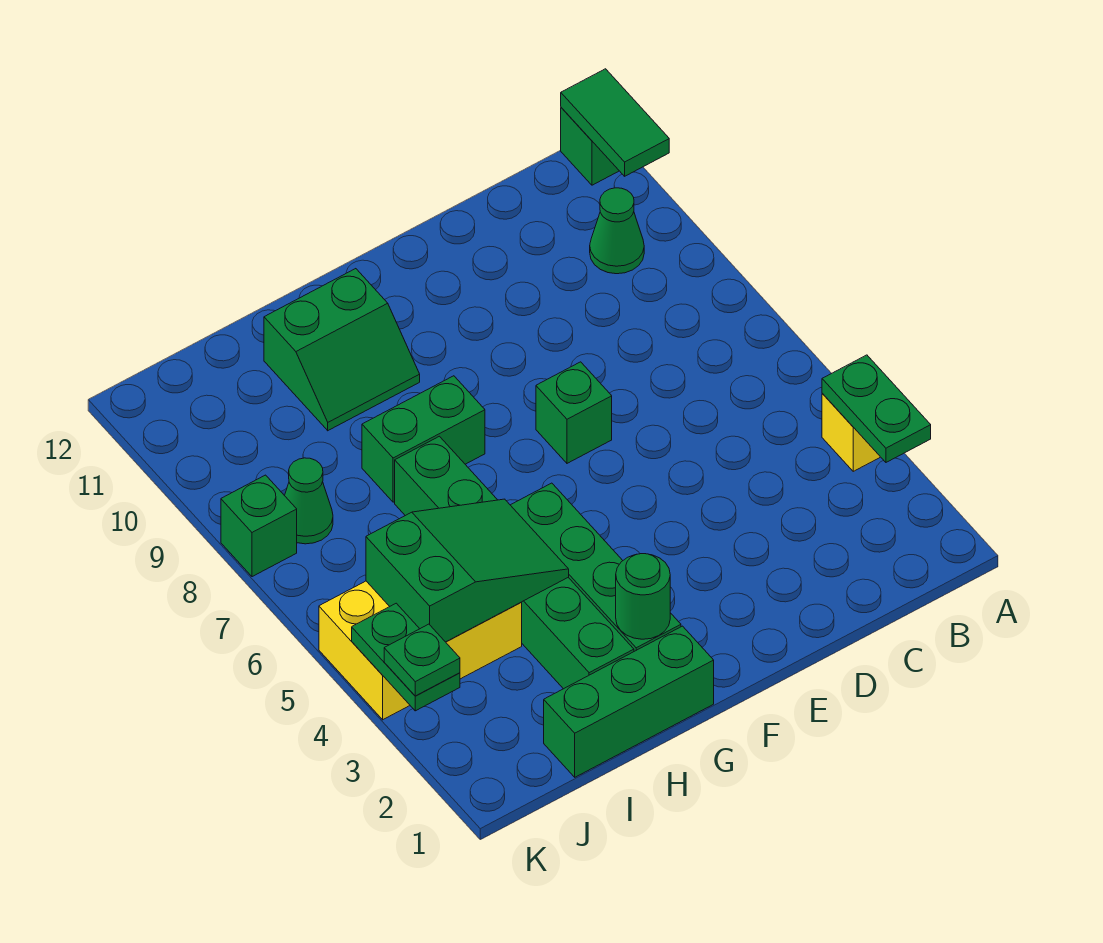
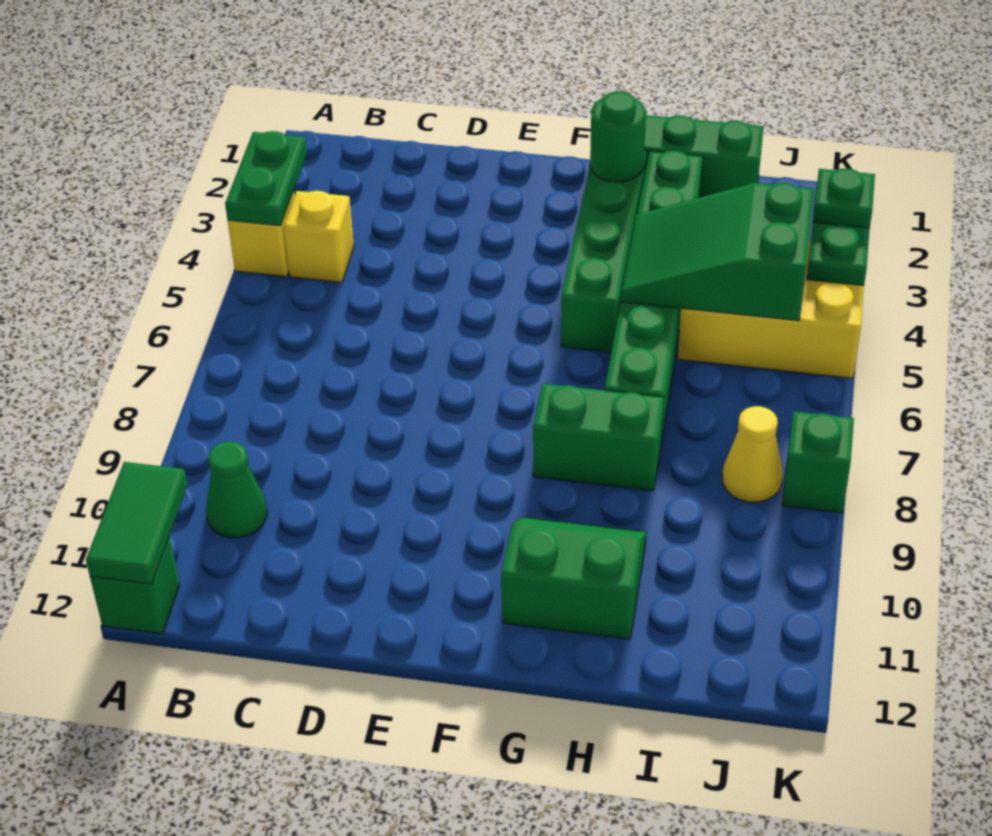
none -> yellow 1x1 brick [284,191,354,282]
green 1x1 brick [536,362,612,463] -> none
green 1x1 cone [285,458,333,544] -> yellow 1x1 cone [722,406,783,502]

